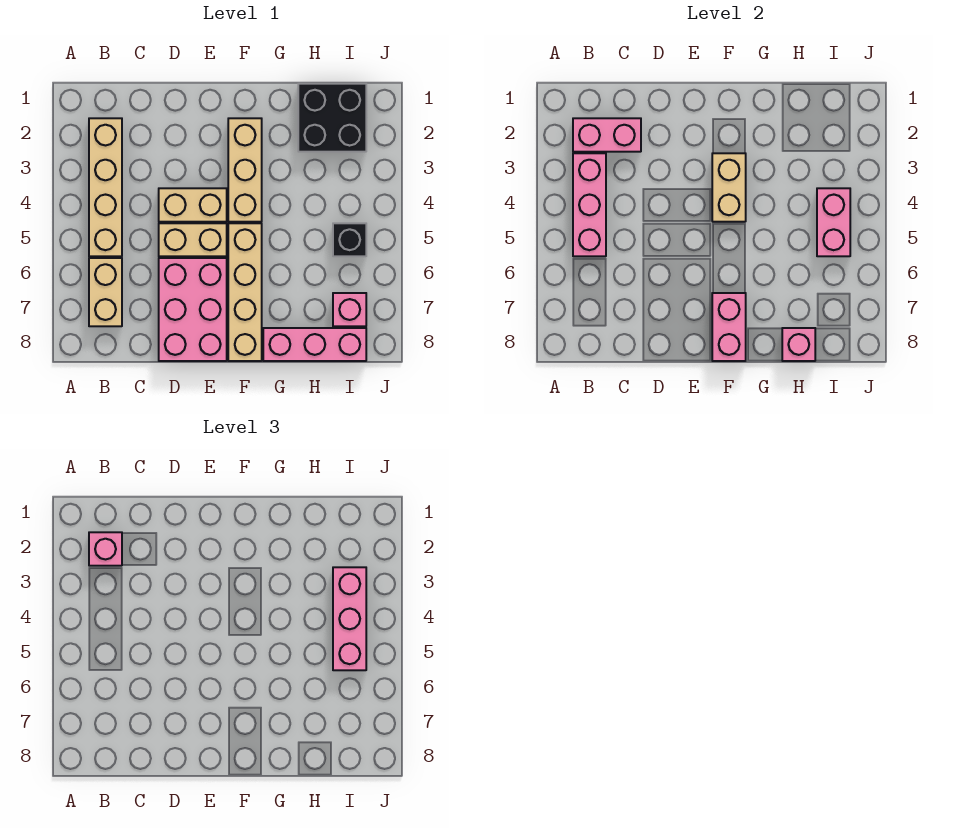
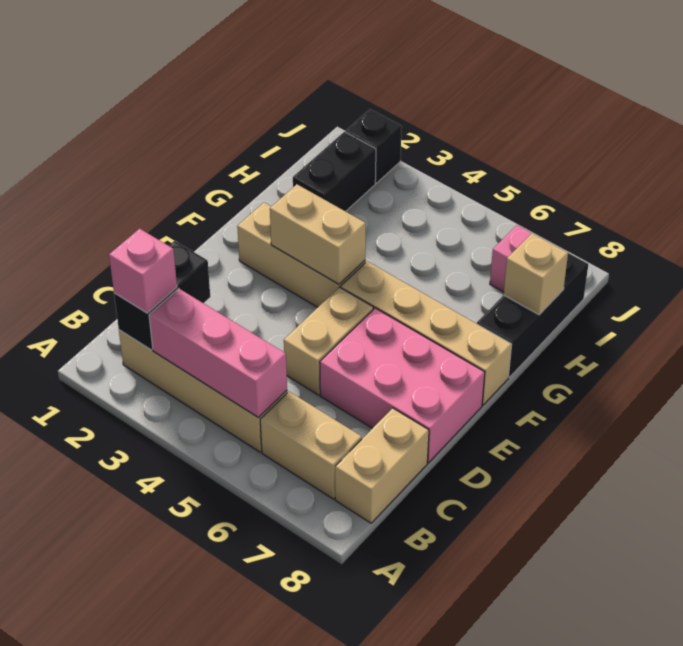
pink 1x2 brick [573,118,641,152] -> black 1x2 brick [114,241,210,350]
tan 1x2 brick [159,188,227,222] -> tan 1x2 brick moved to [335,408,429,523]
pink 1x2 brick [712,293,746,361] -> none
pink 1x3 brick [263,328,366,361] -> black 1x3 brick [477,253,588,377]
black 2x2 brick [298,84,366,152] -> black 1x2 brick [293,132,376,212]
pink 1x1 brick [782,328,815,361] -> tan 1x1 brick [504,233,568,315]
pink 1x3 brick [333,567,366,670] -> none
pink 1x2 brick [817,188,850,256] -> none
black 1x1 brick [333,223,366,256] -> black 1x1 brick moved to [346,109,402,183]

